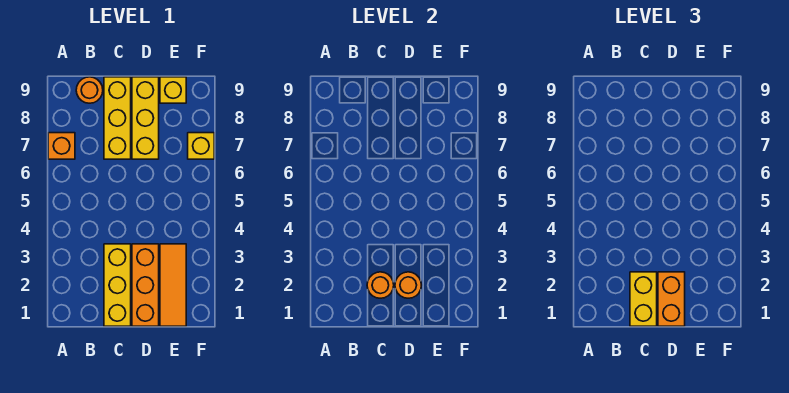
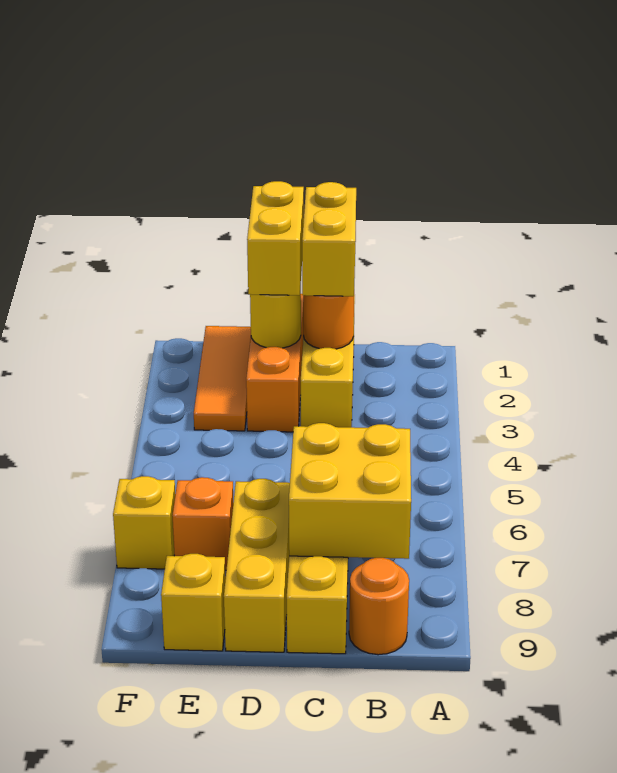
orange 1x1 brick [48,133,75,159] -> orange 1x1 brick moved to [172,477,233,570]
none -> yellow 2x2 brick [289,423,411,559]
orange 1x2 brick [658,272,685,326] -> yellow 1x2 brick [247,181,304,295]
orange 1x1 round brick [395,272,421,298] -> yellow 1x1 round brick [250,286,301,348]

